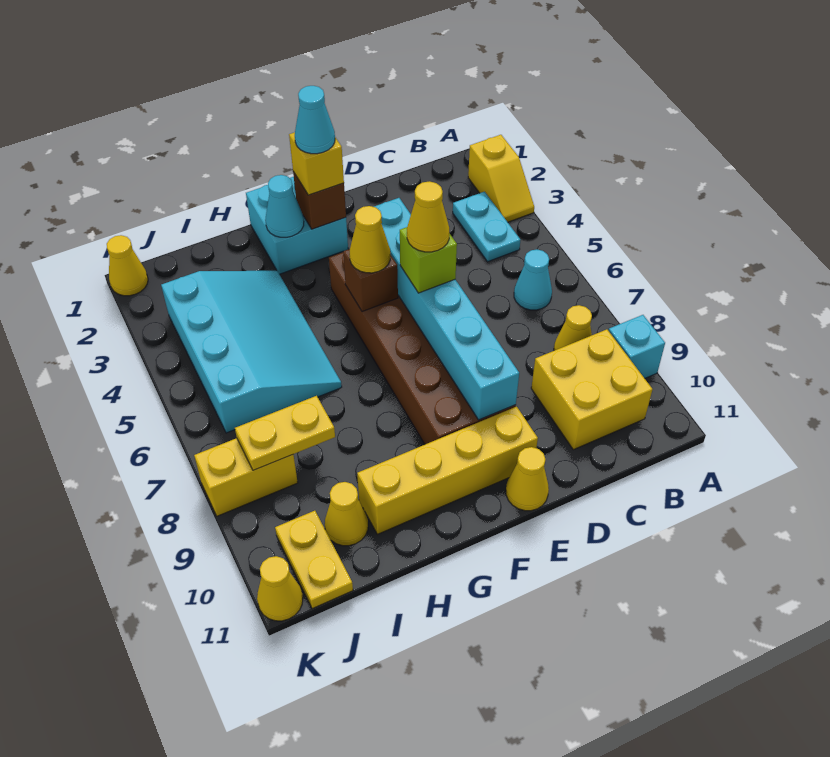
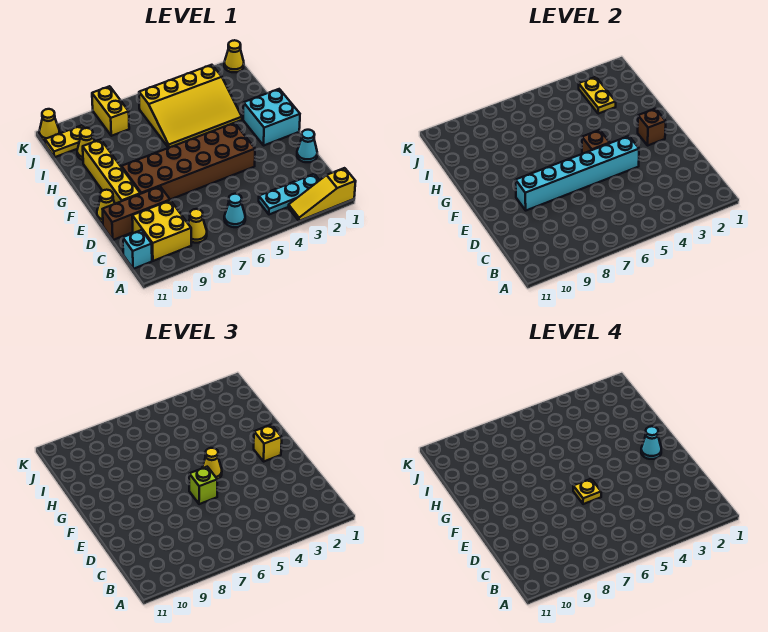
yellow 1x2 slope [468,135,534,222] -> yellow 1x3 slope [288,168,356,221]
cyan 1x1 brick [608,315,665,378] -> cyan 1x1 brick moved to [123,230,152,269]
cyan 1x2 plate [453,192,520,262] -> cyan 1x3 plate [259,174,320,215]
none -> brown 1x3 brick [103,187,170,240]
yellow 1x1 cone [407,181,449,252] -> yellow 1x1 plate [573,479,601,504]
cyan 1x1 cone [265,175,304,237] -> cyan 1x1 cone moved to [297,130,317,162]
cyan 3x4 slope [161,271,342,433] -> yellow 3x4 slope [139,65,242,148]
yellow 1x2 plate [235,396,335,470] -> yellow 1x2 plate moved to [579,77,616,114]

